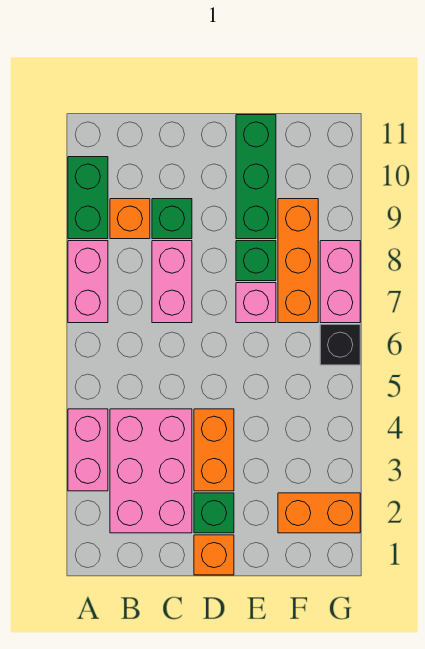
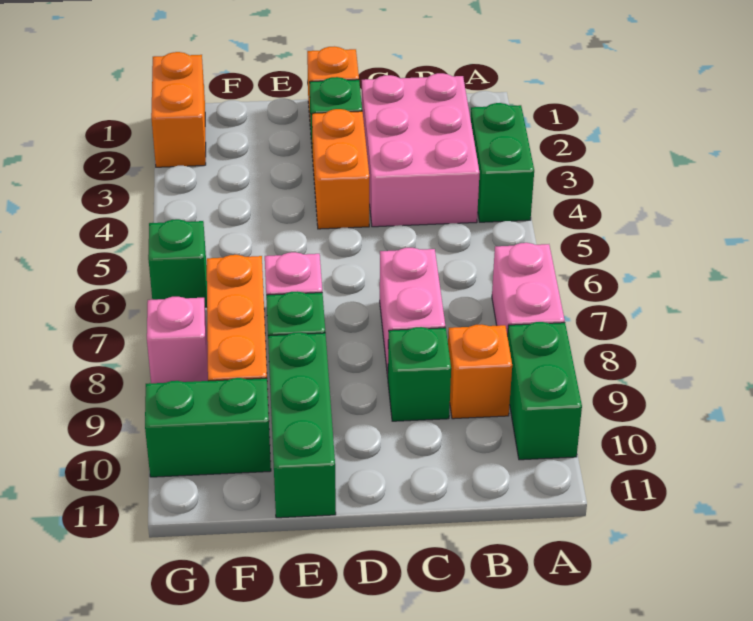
pink 1x2 brick [68,409,108,491] -> green 1x2 brick [470,103,534,222]
orange 1x2 brick [278,493,360,533] -> orange 1x2 brick turned to [151,52,206,167]
none -> green 1x2 brick [145,378,271,477]
black 1x1 brick [320,325,360,365] -> green 1x1 brick [148,219,207,307]
pink 1x2 brick [320,241,360,323] -> pink 1x1 brick [147,297,208,383]

